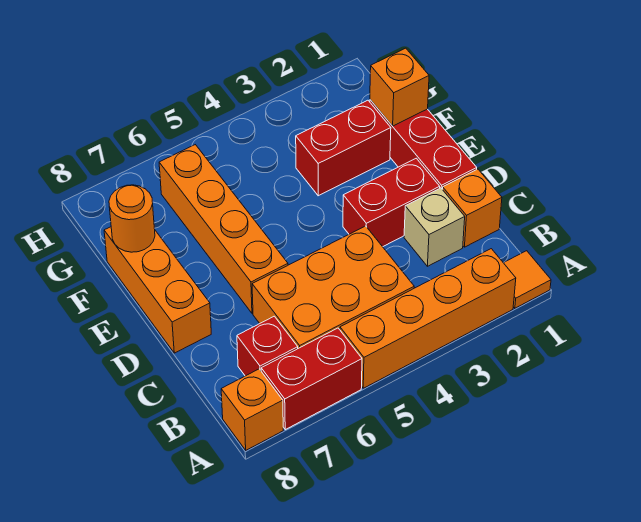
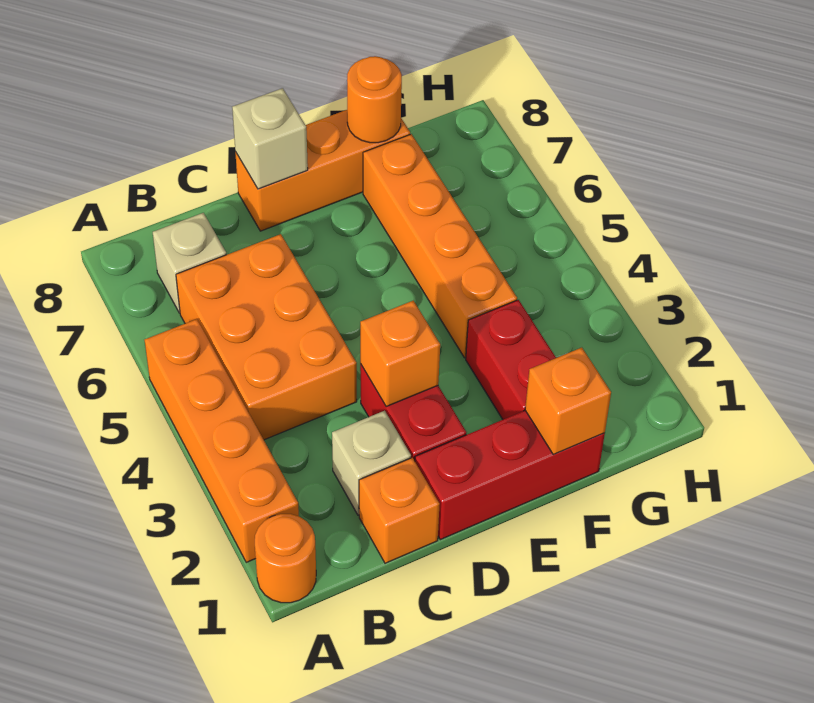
orange 1x1 tile [504,251,551,308] -> orange 1x1 round brick [255,514,316,603]
red 1x2 brick [261,328,362,430] -> none
orange 1x1 brick [221,369,283,450] -> orange 1x1 brick moved to [360,301,440,406]
red 1x1 brick [237,316,298,376] -> tan 1x1 brick [153,213,226,313]
orange 1x4 brick [159,145,288,313] -> orange 1x4 brick turned to [363,134,517,358]
none -> tan 1x1 brick [232,88,308,189]

